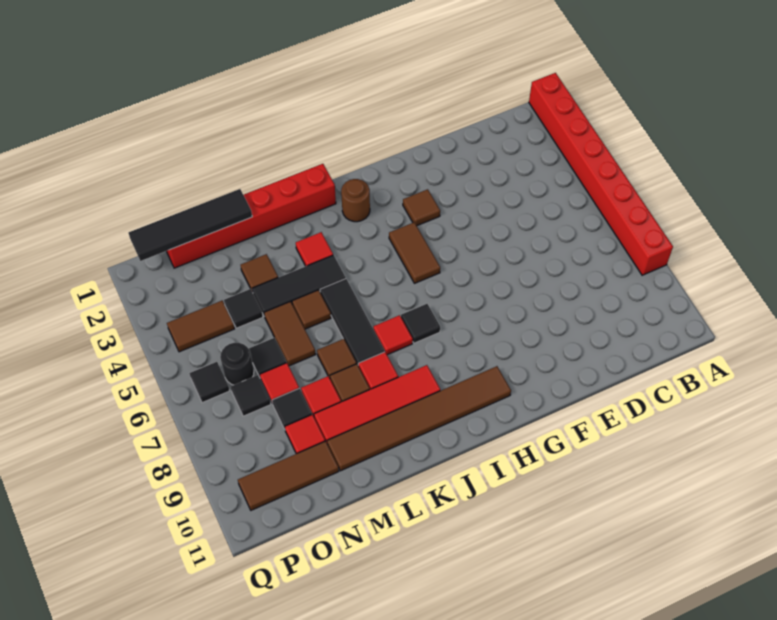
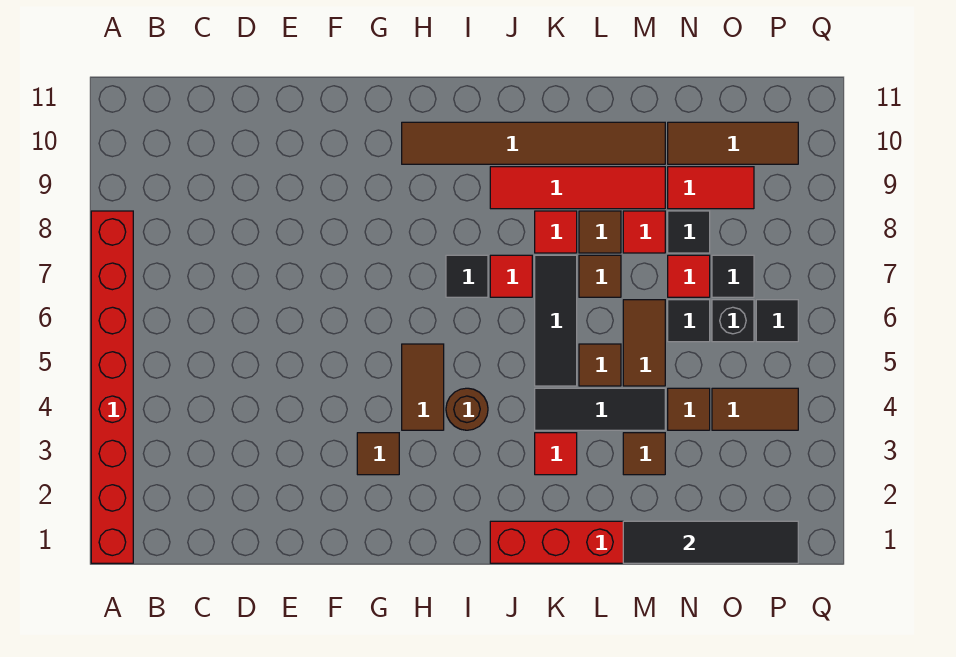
brown 1x1 round brick [341,179,370,222] -> brown 1x1 round brick moved to [446,388,488,430]
black 1x1 tile [224,289,263,328] -> brown 1x1 tile [668,388,710,430]
red 1x1 tile [285,415,325,454] -> red 1x2 tile [668,167,754,209]
black 1x1 round brick [220,342,254,385] -> black 1x1 brick [712,300,754,342]

